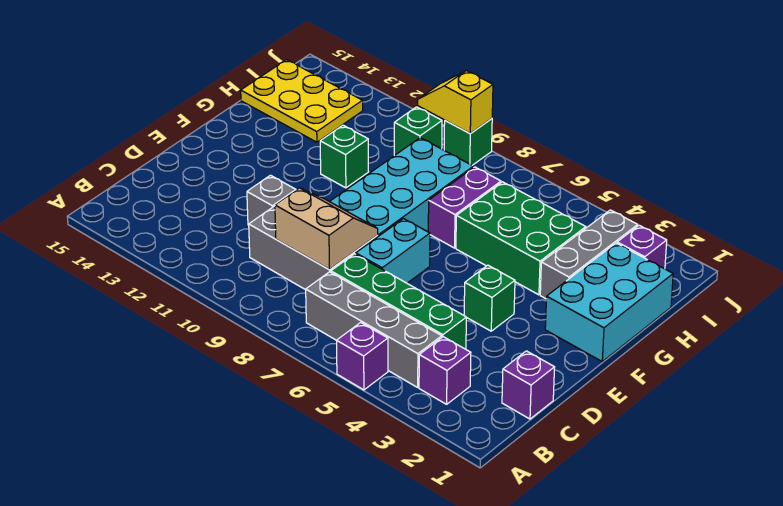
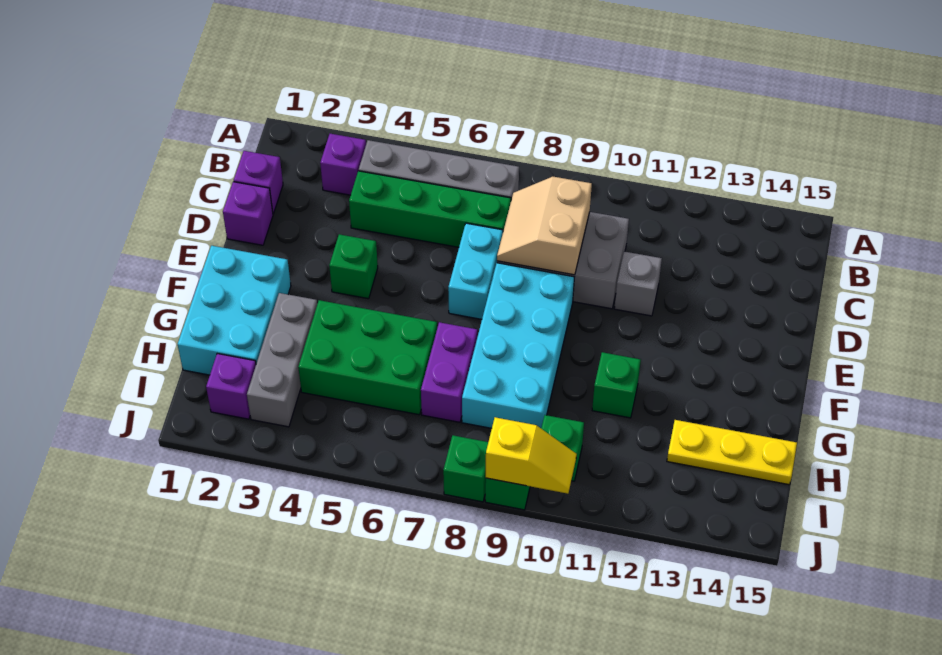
purple 1x1 brick [337,323,388,390] -> purple 1x1 brick moved to [223,182,273,245]
tan 2x2 slope [275,188,378,270] -> tan 2x2 slope turned to [497,177,592,275]
yellow 2x3 plate [241,60,363,142] -> yellow 1x3 plate [667,420,797,485]
none -> green 1x1 brick [443,435,488,502]

